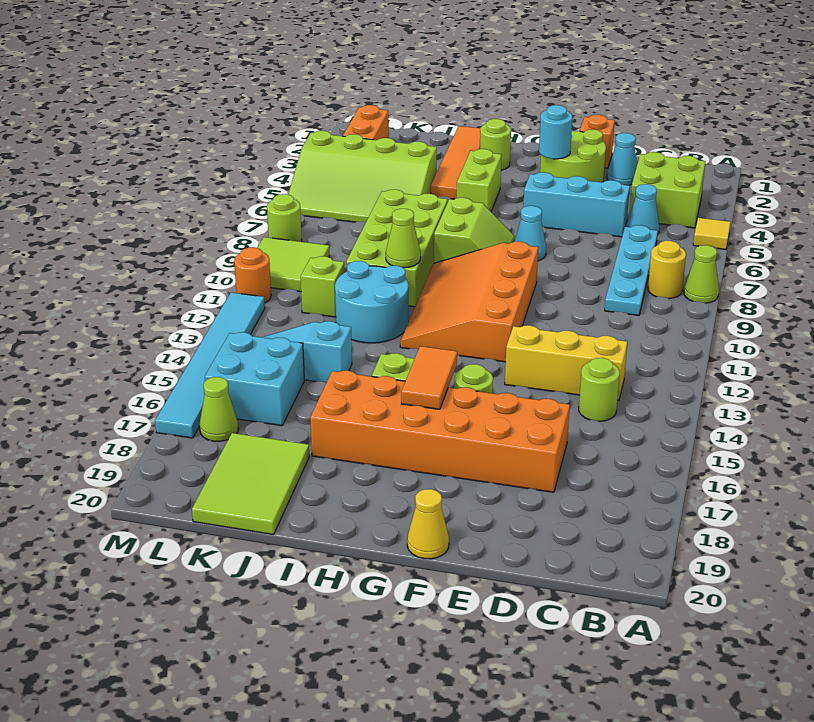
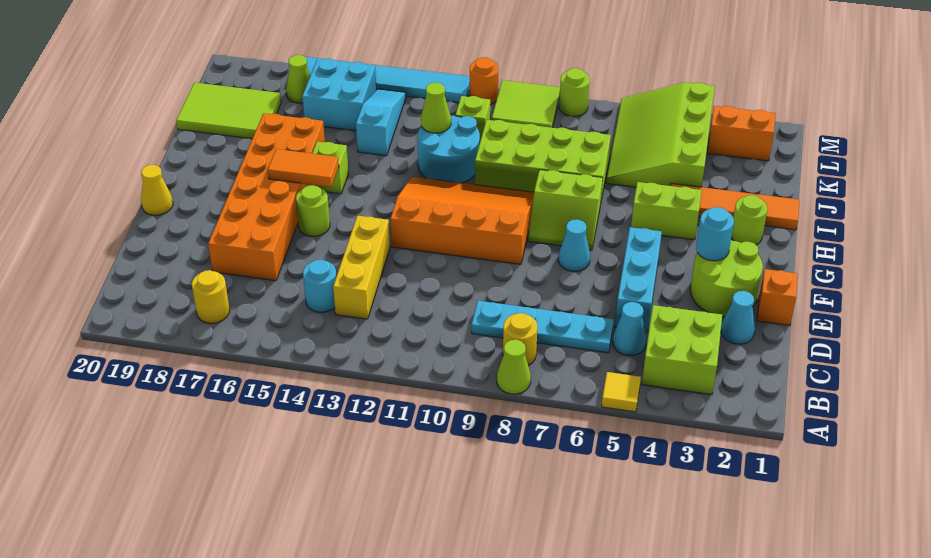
none -> yellow 1x1 round brick [192,270,230,323]
lime 1x1 round brick [579,358,620,421] -> cyan 1x1 round brick [303,260,337,312]
lime 1x1 cone [386,209,421,268] -> lime 1x1 cone moved to [421,83,451,133]

